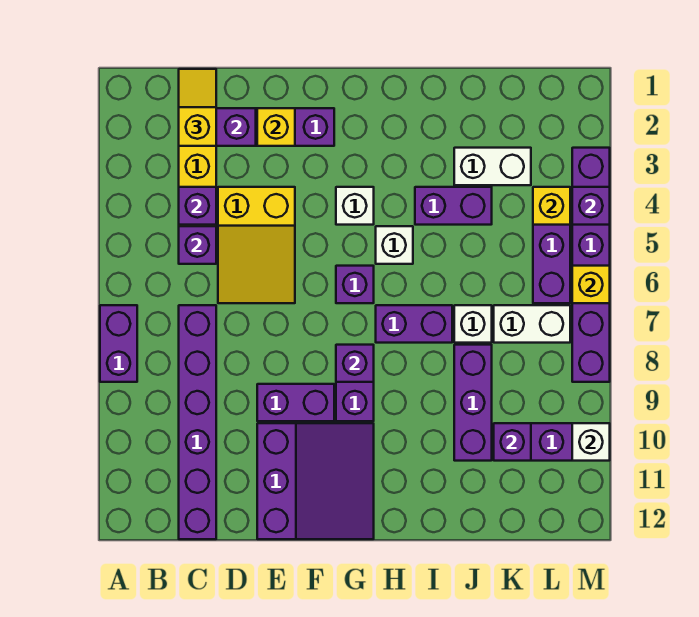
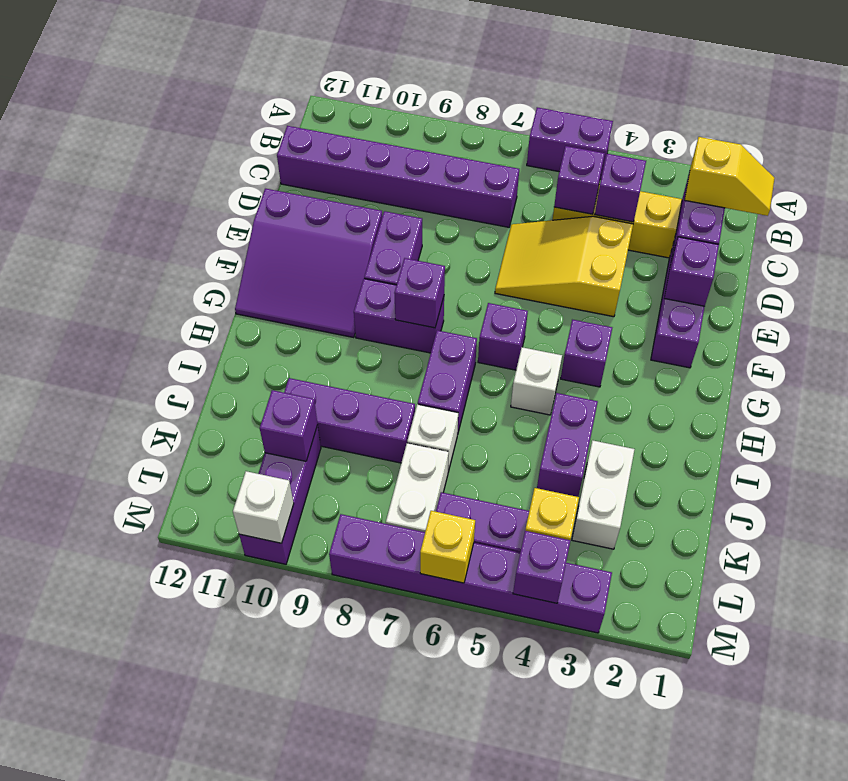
purple 1x2 brick [100,305,137,382] -> purple 1x2 brick moved to [527,107,613,179]
yellow 1x1 brick [257,108,295,146] -> purple 1x1 brick [664,237,719,306]
white 1x1 brick [336,187,374,225] -> purple 1x1 brick [561,320,612,387]

